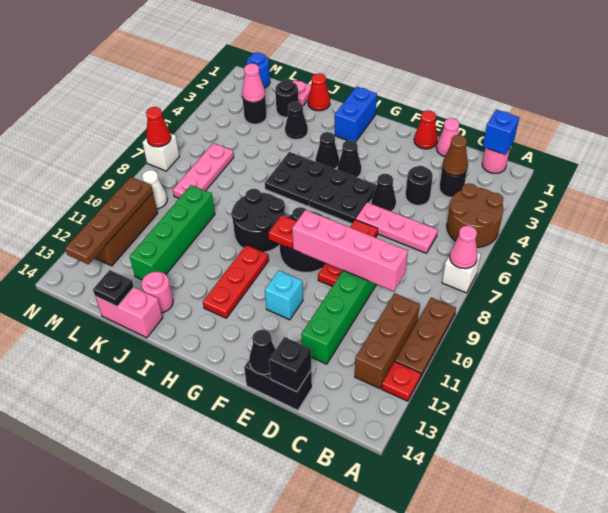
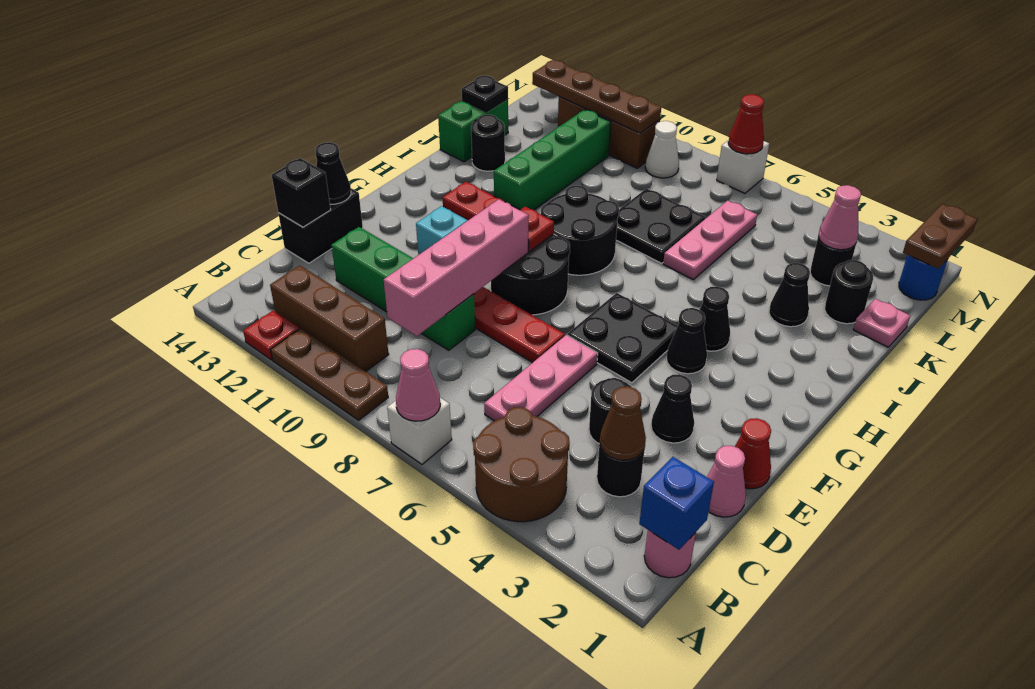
black 1x1 cone [371,174,396,211] -> black 1x1 cone moved to [651,374,694,443]
blue 1x2 brick [335,86,377,142] -> none
black 2x2 plate [265,152,332,206] -> black 2x2 plate moved to [616,189,705,263]
red 1x1 cone [308,73,330,111] -> none
pink 1x1 round brick [141,272,173,313] -> black 1x1 round brick [471,115,505,171]
pink 1x2 brick [95,287,163,338] -> green 1x2 brick [438,99,508,162]
green 1x4 brick [130,185,215,280] -> green 1x4 brick turned to [494,110,611,210]
pink 1x3 plate [173,143,234,198] -> pink 1x3 plate turned to [663,200,757,280]
none -> brown 1x2 plate [903,204,977,269]

